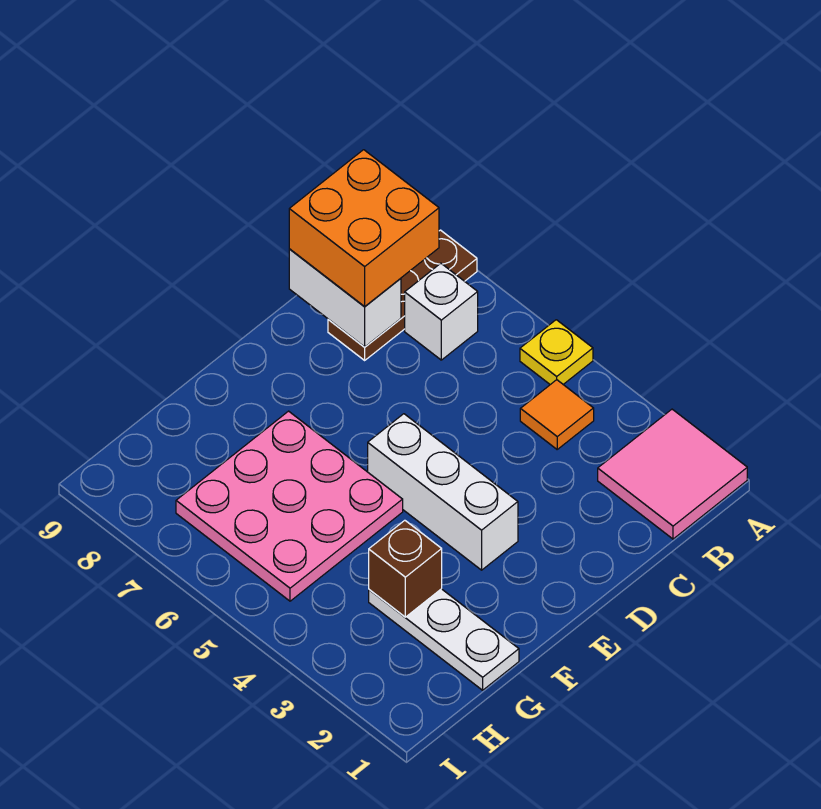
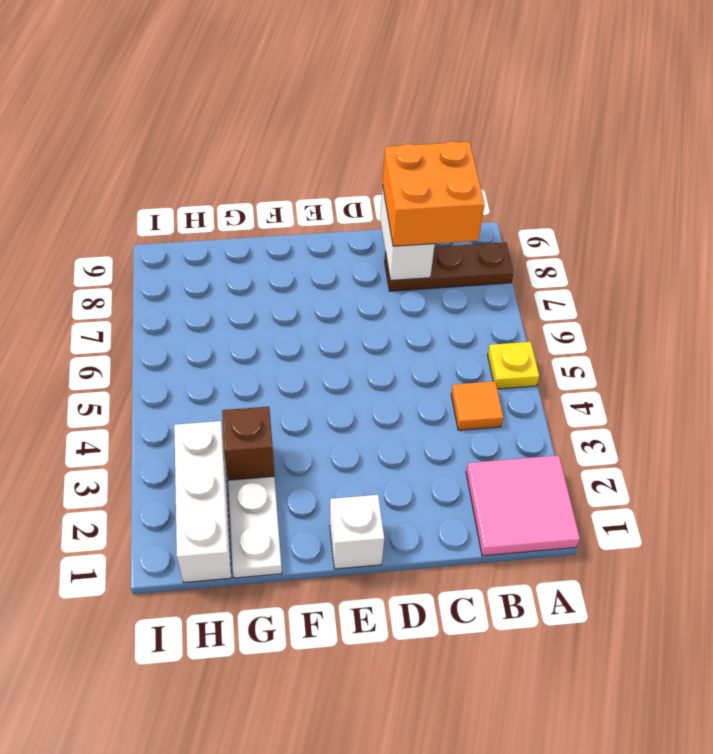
white 1x1 brick [405,263,478,360] -> white 1x1 brick moved to [330,495,384,569]
white 1x3 brick [368,414,518,570] -> white 1x3 brick moved to [174,421,232,583]
pink 3x3 plate [176,411,403,601] -> none

